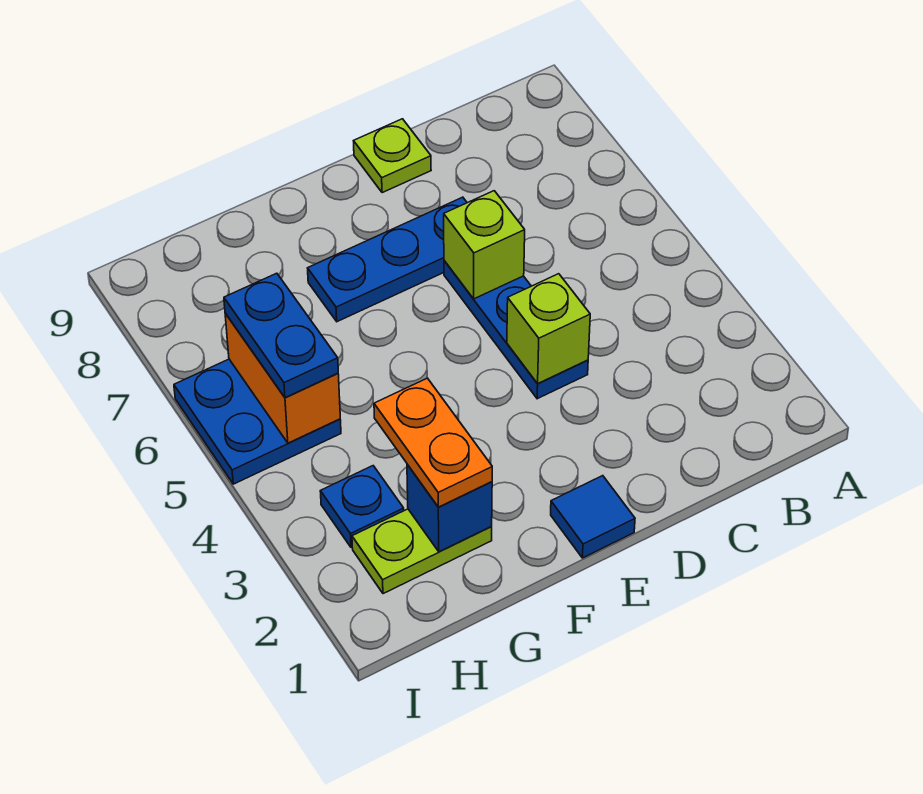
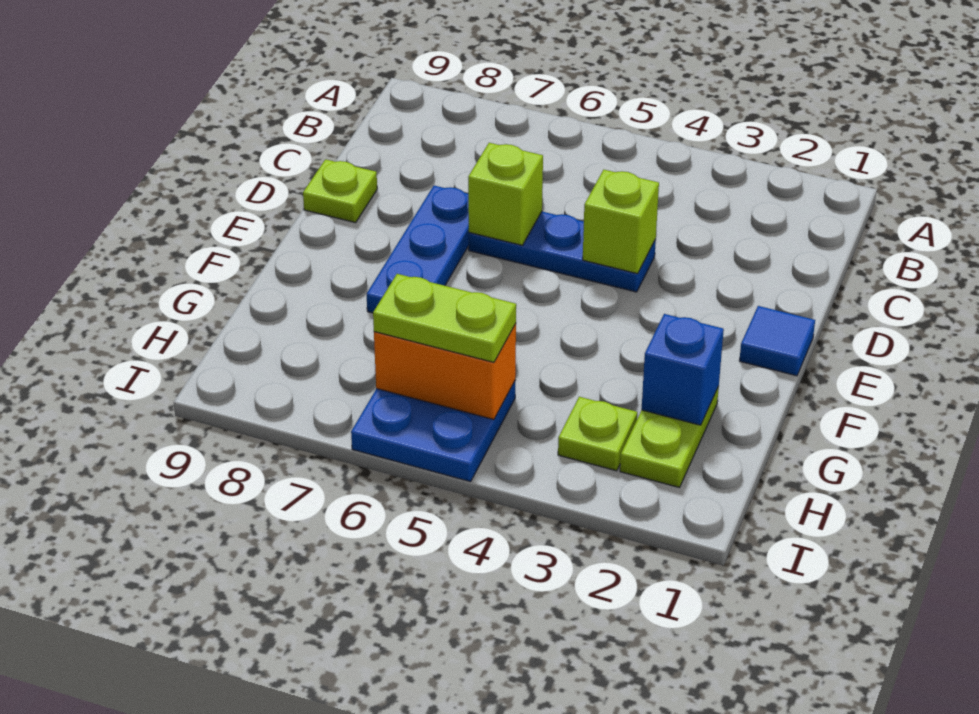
orange 1x2 plate [374,378,492,507] -> none
blue 1x1 plate [320,466,404,548] -> lime 1x1 plate [558,397,637,471]
blue 1x2 plate [224,273,338,398] -> lime 1x2 plate [373,274,516,362]

